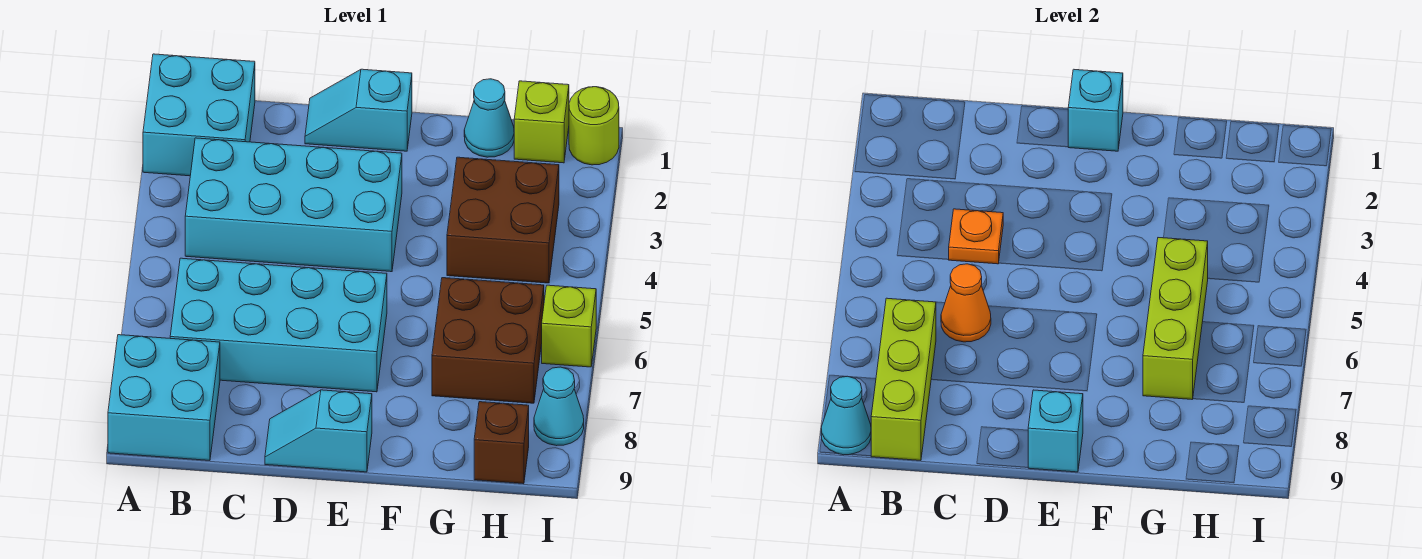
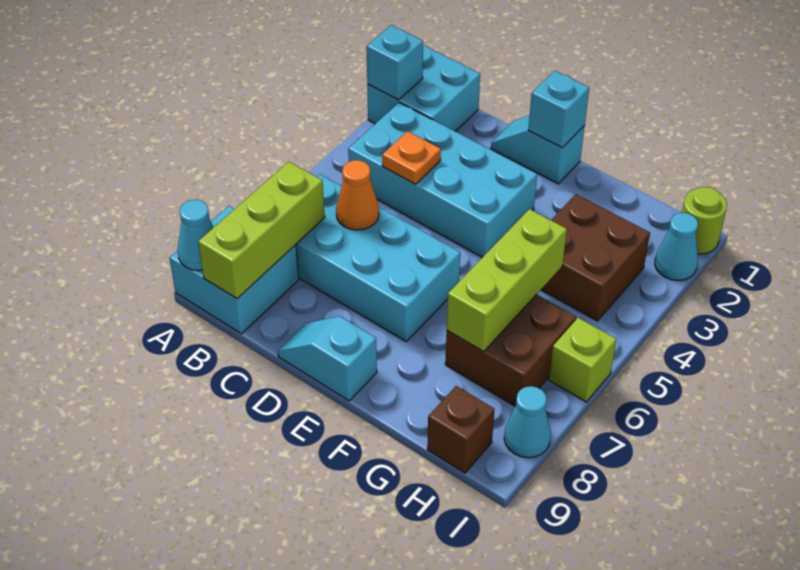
cyan 1x1 brick [1028,390,1083,472] -> cyan 1x1 brick moved to [367,25,423,100]
cyan 1x1 cone [464,79,514,157] -> cyan 1x1 cone moved to [655,213,698,280]
lime 1x1 brick [514,81,569,163] -> none

